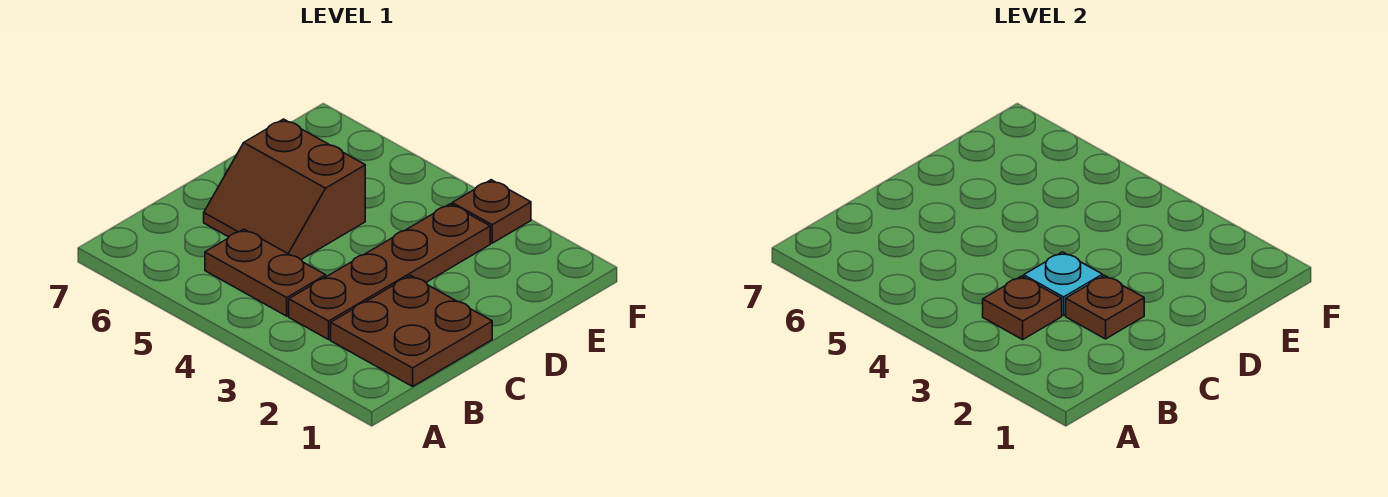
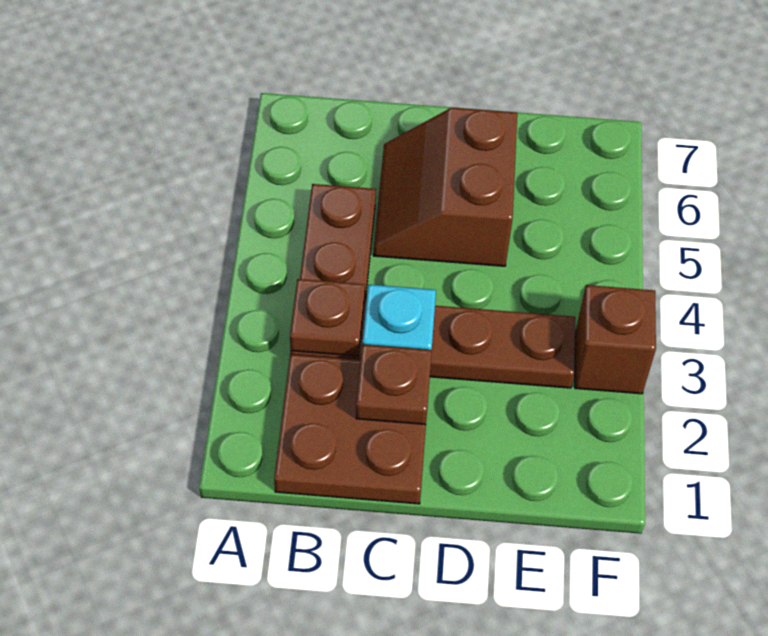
brown 1x1 plate [452,180,531,243] -> brown 1x1 brick [575,285,656,394]

